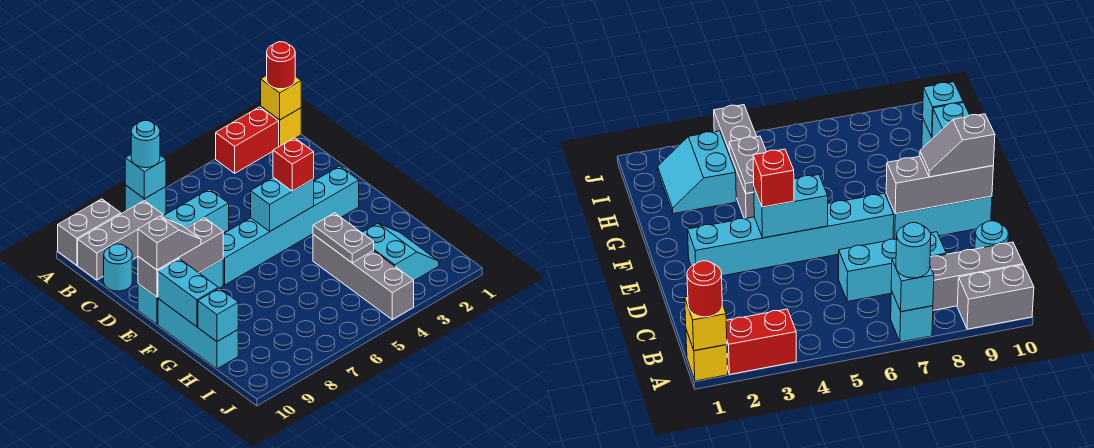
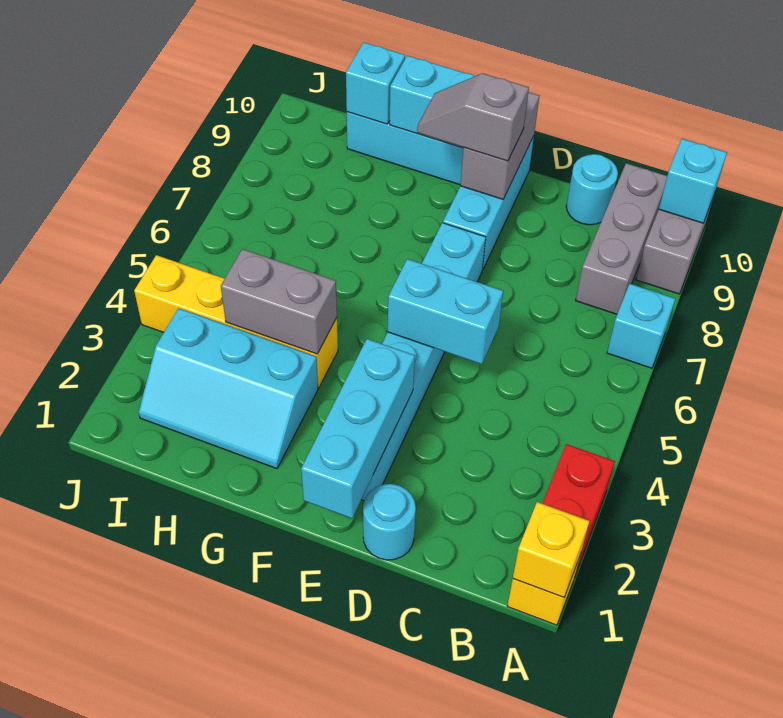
red 1x1 round brick [267,42,295,89] -> none
cyan 1x1 brick [125,155,166,199] -> cyan 1x1 brick moved to [659,139,727,223]
cyan 1x1 round brick [131,121,160,168] -> cyan 1x1 round brick moved to [363,484,416,560]
cyan 1x3 brick [162,189,229,233] -> cyan 1x3 brick moved to [301,339,415,518]
cyan 1x2 brick [251,177,314,231] -> cyan 1x2 brick turned to [388,259,503,364]
red 1x1 brick [273,138,314,191] -> none
grey 1x3 brick [138,218,223,297] -> grey 1x2 brick [460,92,539,199]
grey 1x2 slope [138,216,201,270] -> grey 1x2 slope turned to [417,73,529,161]
grey 1x4 brick [313,235,414,319] -> yellow 1x4 brick [134,255,338,387]
grey 1x2 plate [313,213,374,263] -> grey 1x2 brick [221,249,337,354]
cyan 2x2 slope [362,223,439,280] -> cyan 2x3 slope [139,308,318,469]

